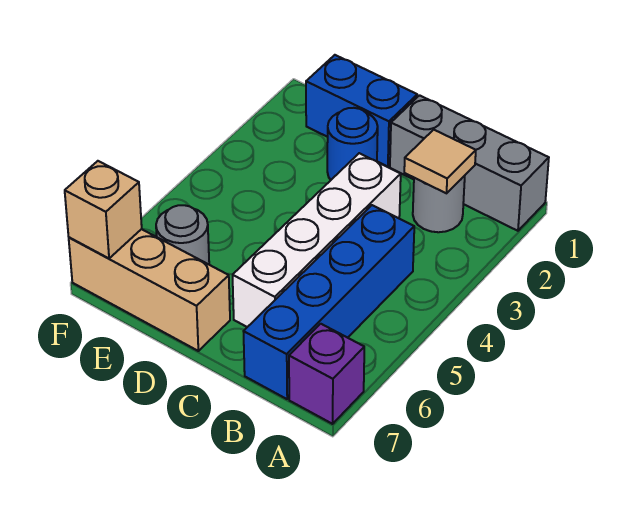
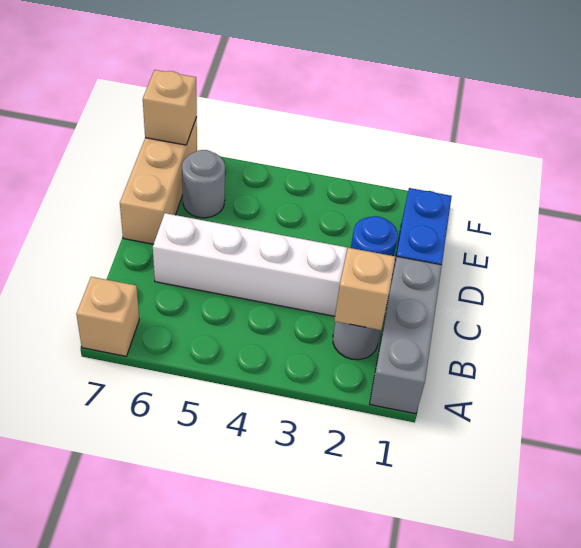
purple 1x1 brick [289,324,364,424] -> tan 1x1 brick [76,277,139,356]
tan 1x1 tile [404,130,476,193] -> tan 1x1 brick [334,248,395,330]
blue 1x4 brick [243,205,414,399] -> none

